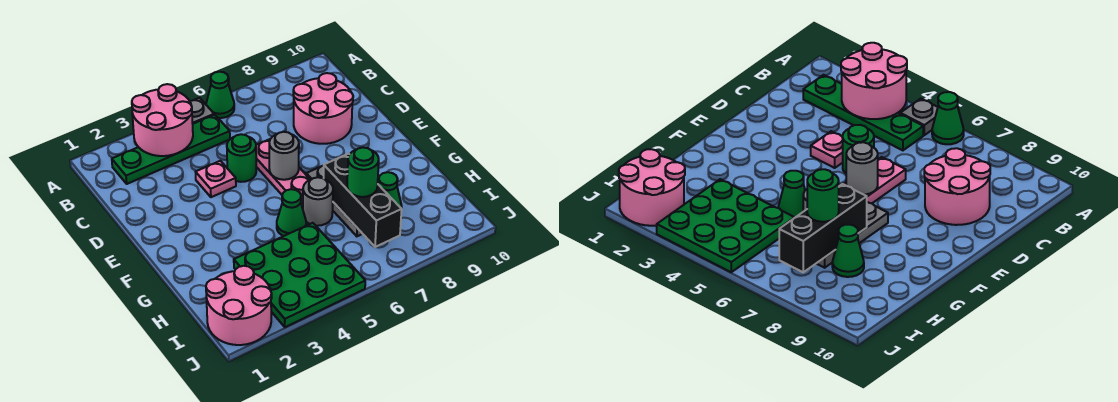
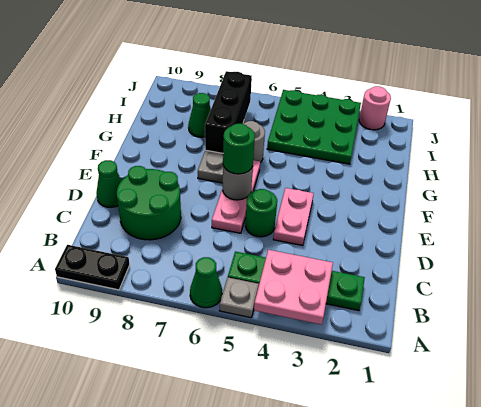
pink 2x2 round brick [132,84,193,156] -> pink 2x2 plate [254,250,333,325]
none -> black 1x2 plate [55,245,130,290]
pink 2x2 round brick [293,73,353,144] -> green 2x2 round brick [117,166,181,240]
pink 1x1 plate [196,161,236,197] -> pink 1x2 plate [273,188,314,246]
green 1x1 cone [277,189,306,236] -> green 1x1 cone moved to [96,160,121,207]
green 1x1 round brick [347,148,379,197] -> green 1x1 round brick moved to [223,124,255,174]
pink 2x2 round brick [206,266,272,345] -> pink 1x1 round brick [359,86,391,130]

